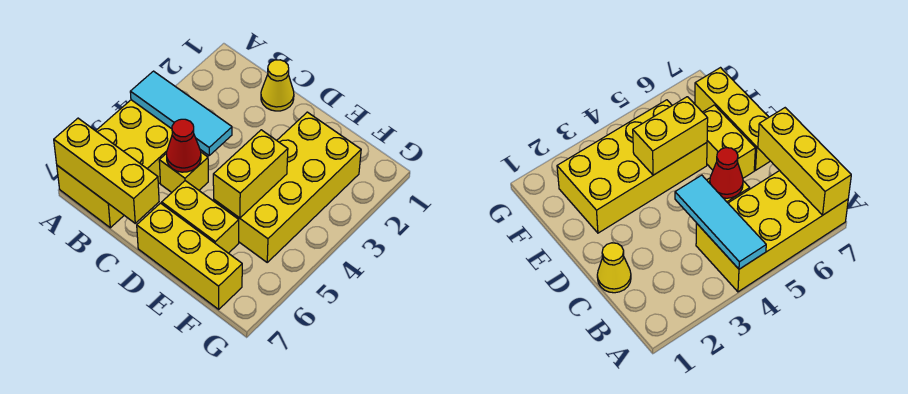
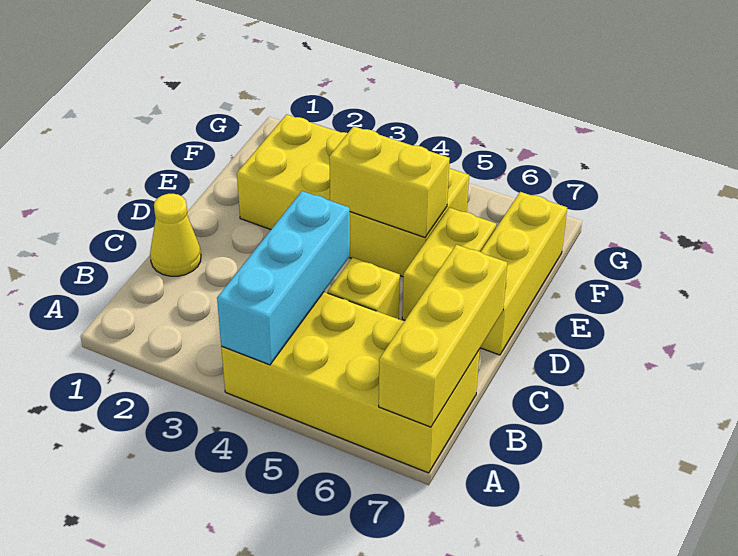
cyan 1x3 tile [130,71,232,155] -> cyan 1x3 brick [217,191,350,365]
red 1x1 cone [166,119,201,172] -> none

